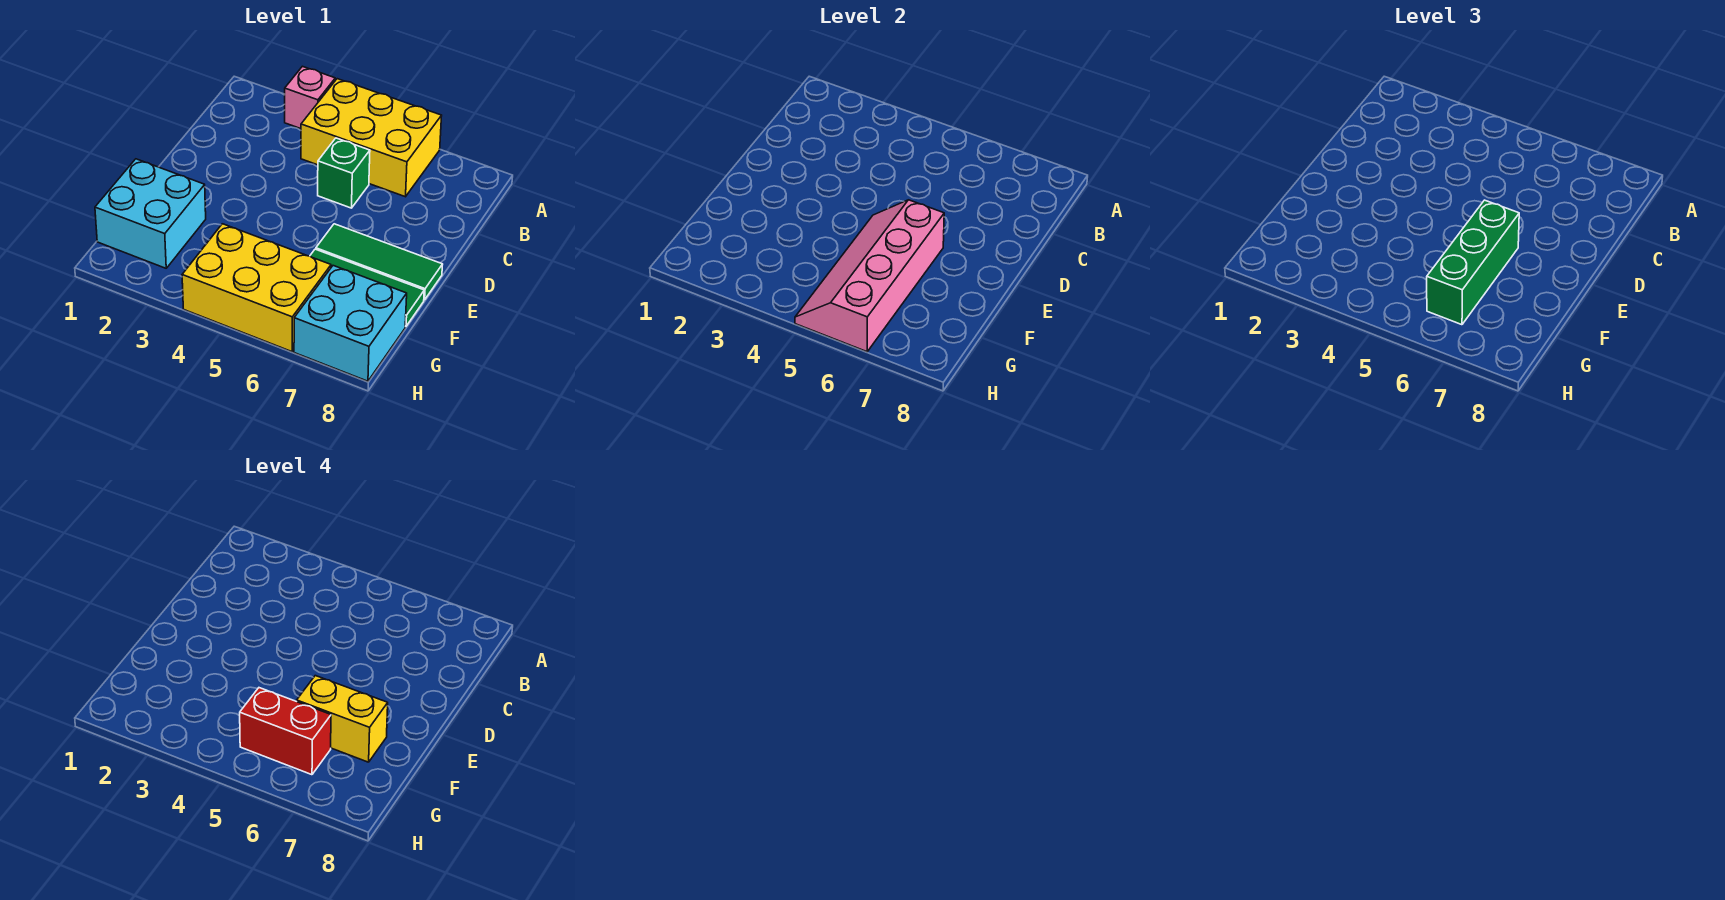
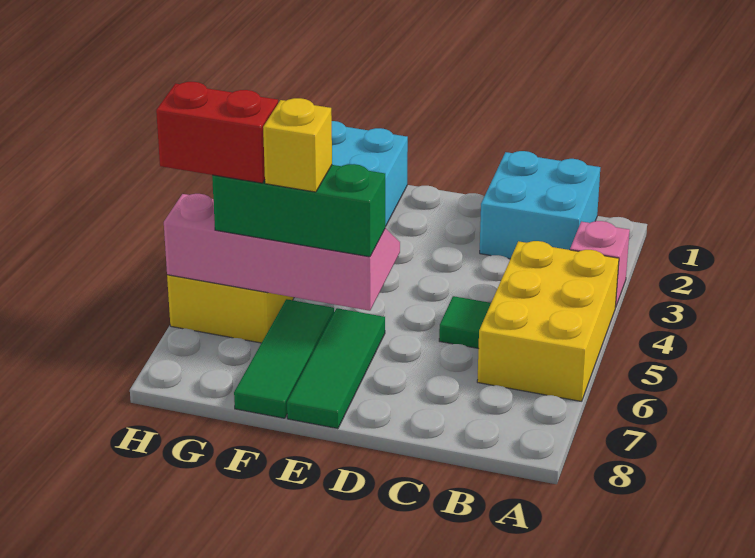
green 1x1 brick [318,138,370,208] -> green 1x1 tile [439,296,491,349]
yellow 1x2 brick [297,676,388,762] -> yellow 1x1 brick [263,98,332,192]
red 1x2 brick [240,688,331,775] -> red 1x2 brick turned to [156,82,278,183]
cyan 2x2 brick [294,266,407,381] -> cyan 2x2 brick moved to [480,151,600,259]

